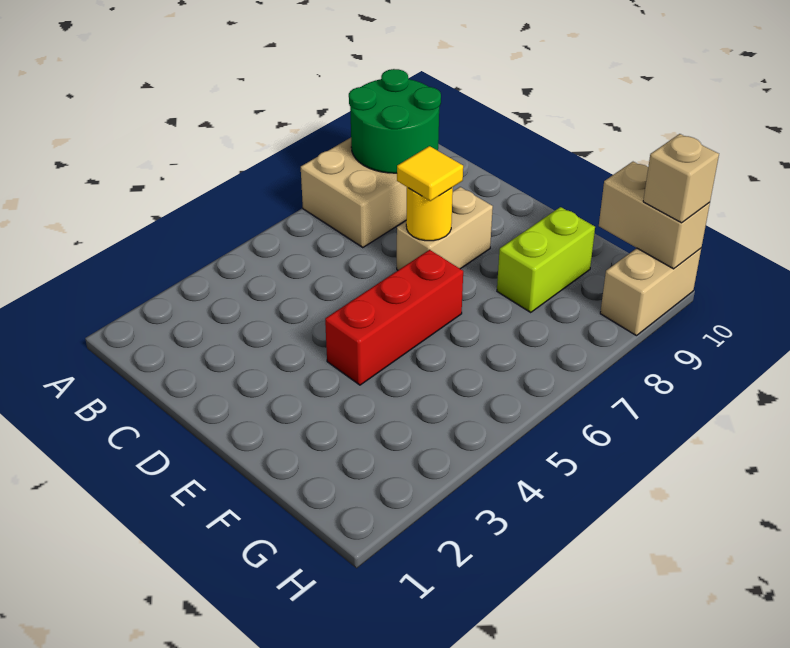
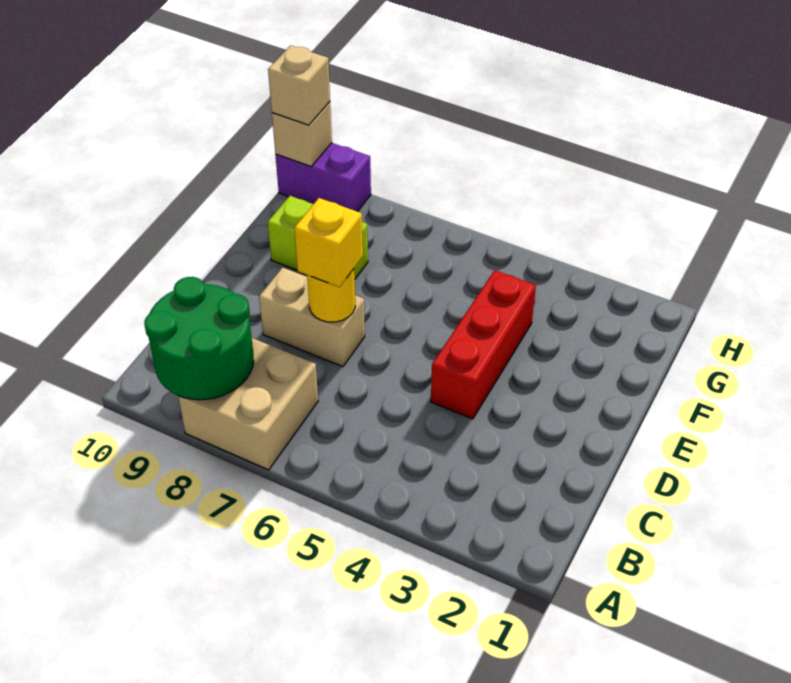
yellow 1x1 tile [397,146,463,201] -> yellow 1x1 brick [294,198,363,287]
red 1x3 brick [325,250,463,385] -> red 1x3 brick turned to [431,270,536,419]
tan 1x2 brick [599,162,710,269] -> tan 1x1 brick [272,102,332,166]
tan 1x2 brick [600,248,701,336] -> purple 1x2 brick [275,143,371,212]

